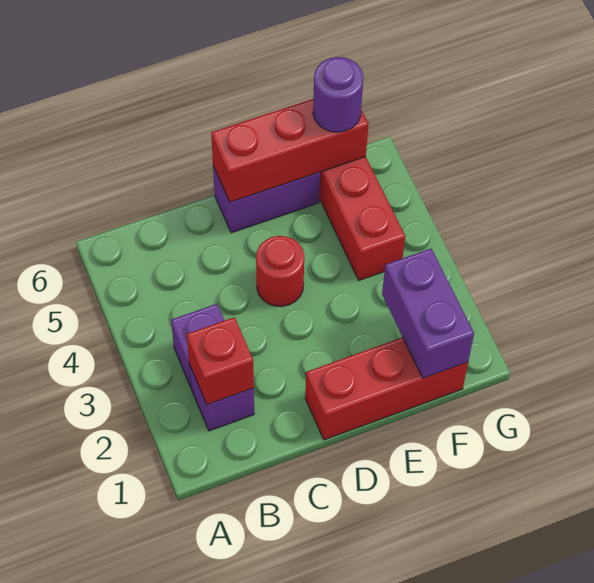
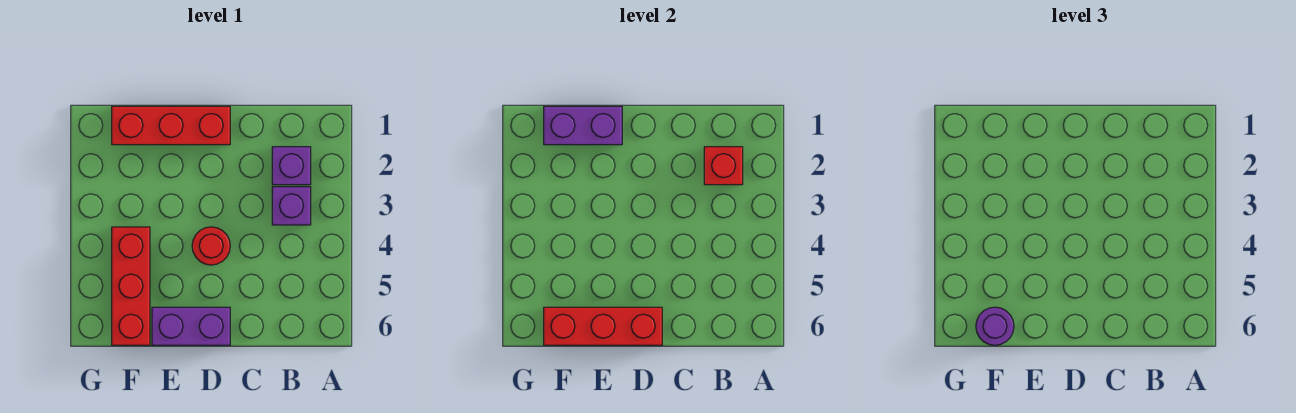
purple 1x2 brick [382,249,474,378] -> purple 1x2 brick turned to [544,106,622,145]

